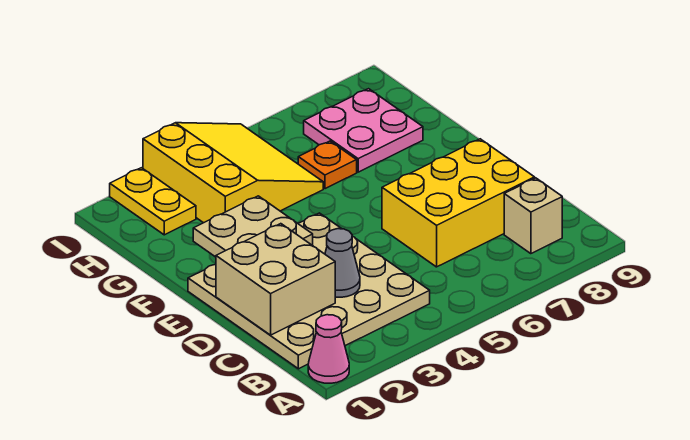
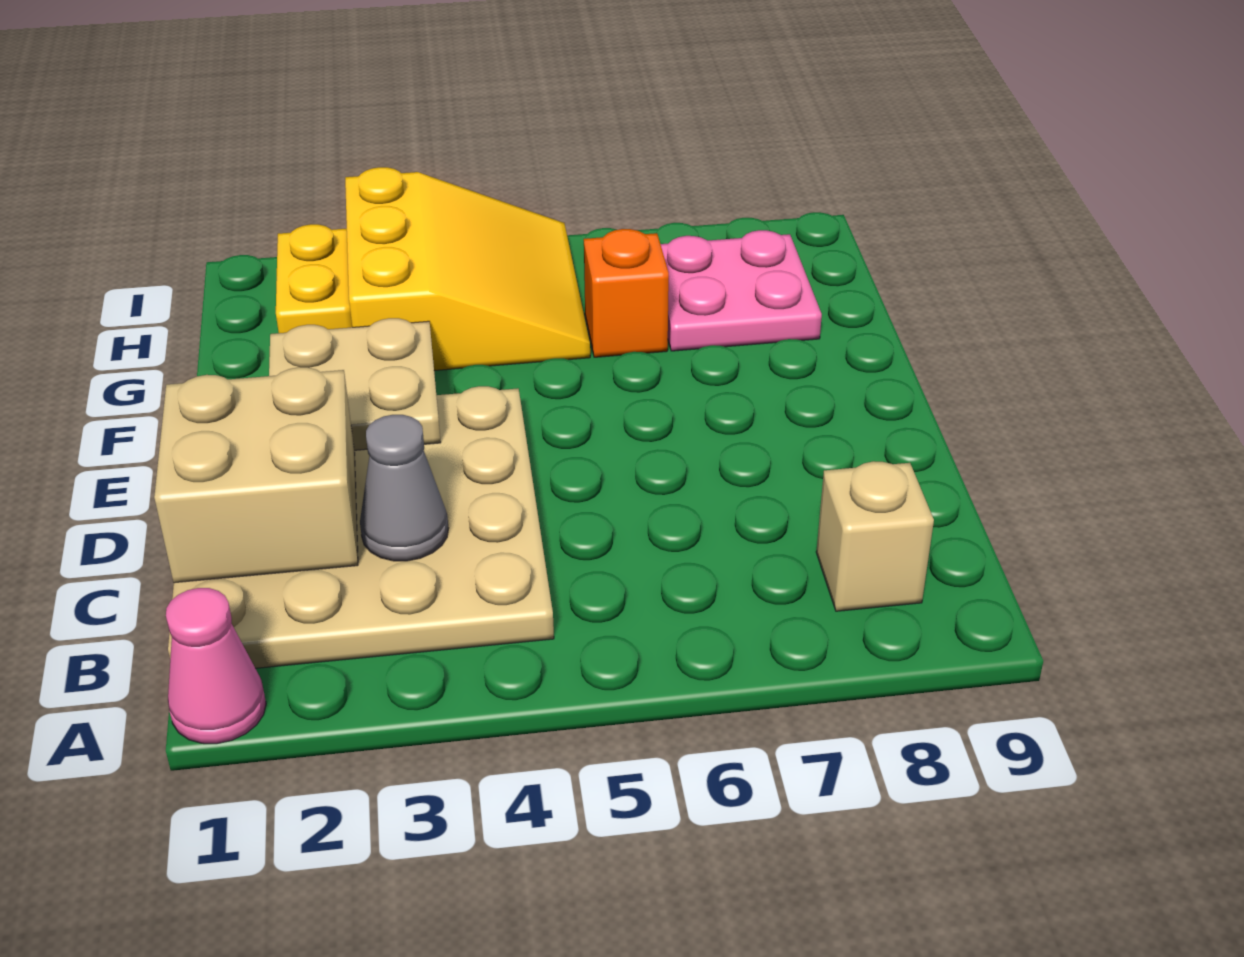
yellow 2x3 brick [382,139,535,267] -> none
orange 1x1 plate [298,141,357,189] -> orange 1x1 brick [584,229,669,357]

